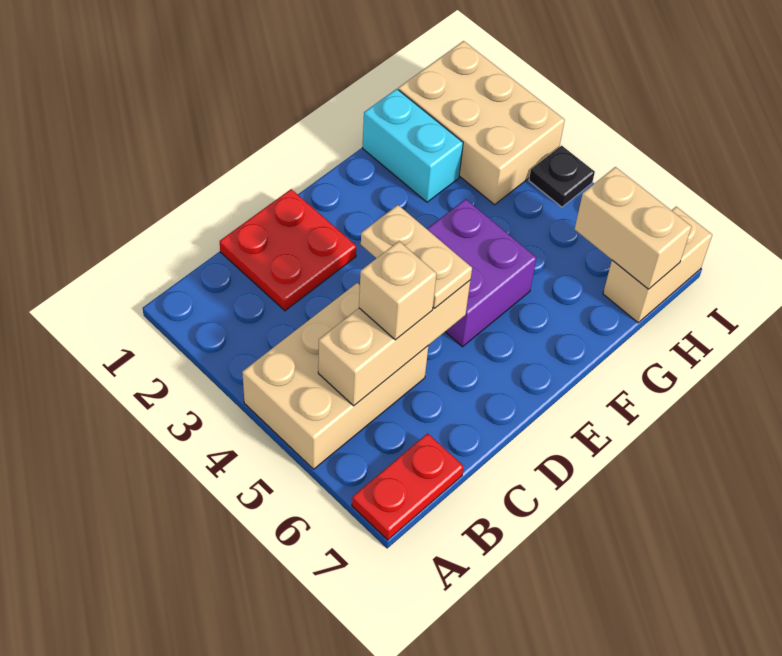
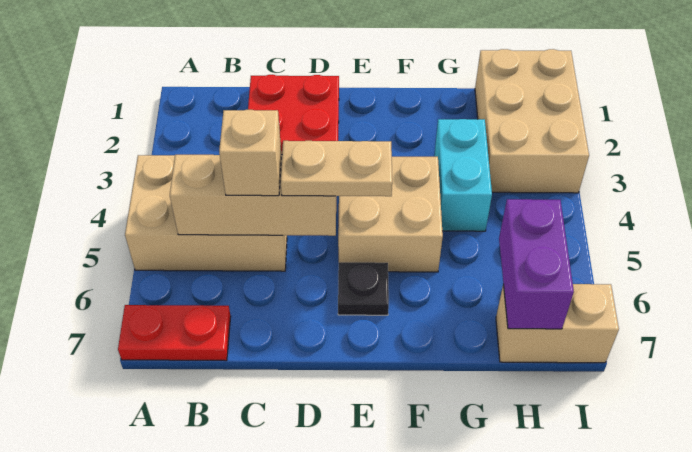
tan 1x2 plate [361,205,472,309] -> tan 1x2 plate turned to [281,141,392,196]
purple 2x2 brick [427,199,536,347] -> tan 2x2 brick [338,157,443,272]
cyan 1x2 brick [363,89,463,202] -> cyan 1x2 brick moved to [434,119,492,231]
tan 1x2 brick [575,167,692,289] -> purple 1x2 brick [499,199,574,329]
black 1x1 plate [529,146,595,207] -> black 1x1 plate moved to [338,262,389,315]

